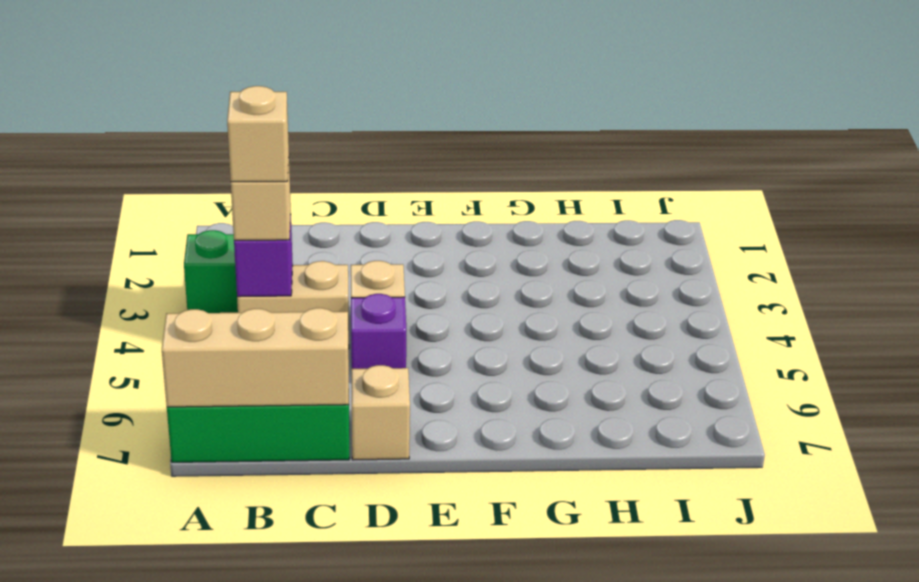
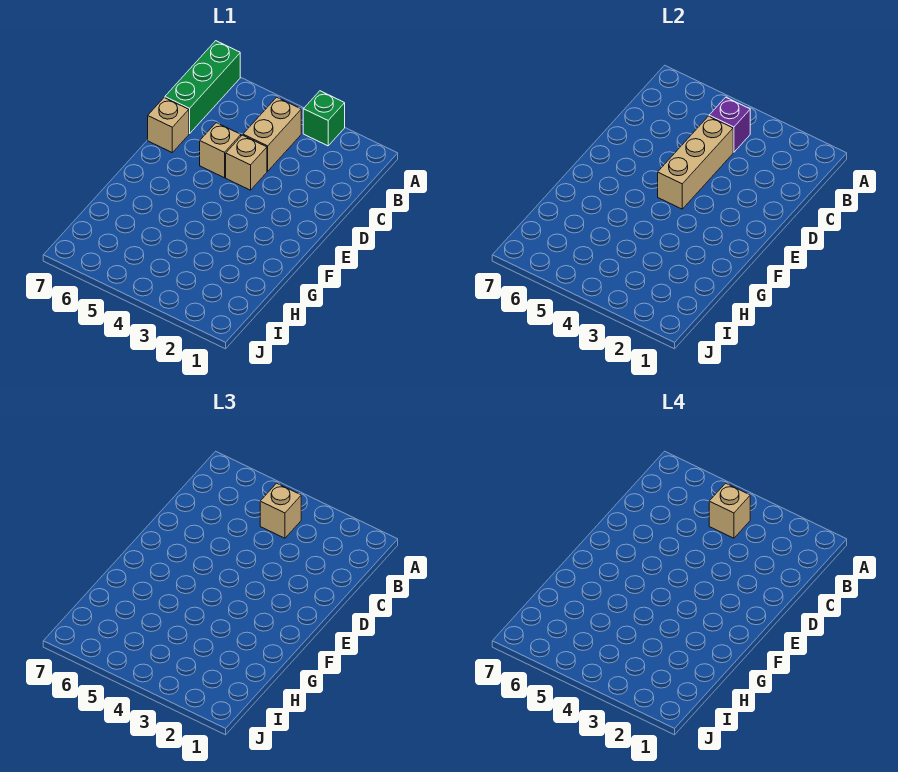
tan 1x3 brick [162,308,349,407] -> tan 1x3 brick moved to [658,116,733,209]
purple 1x1 brick [351,294,406,369] -> tan 1x1 brick [200,123,241,178]

